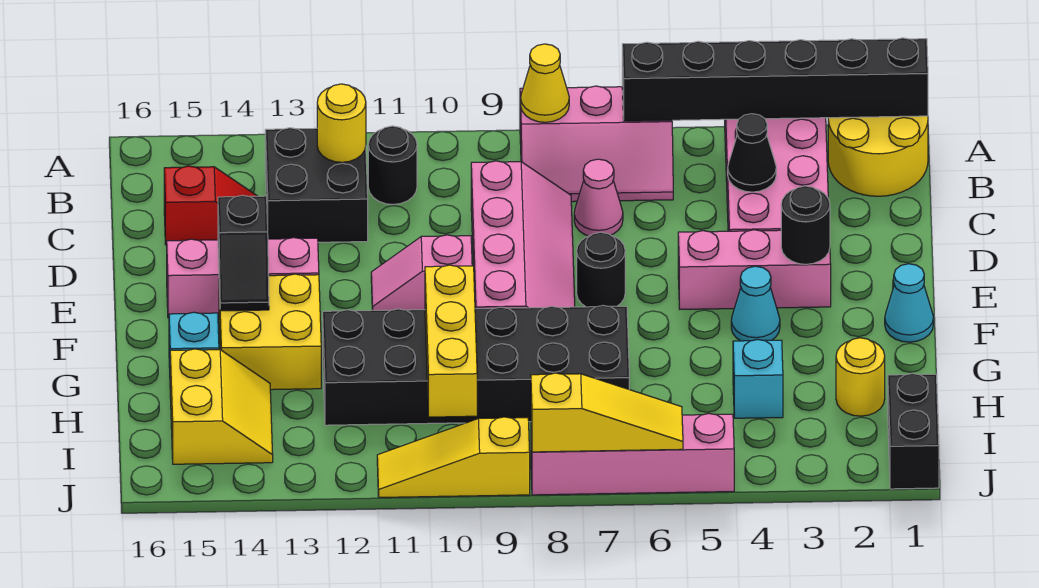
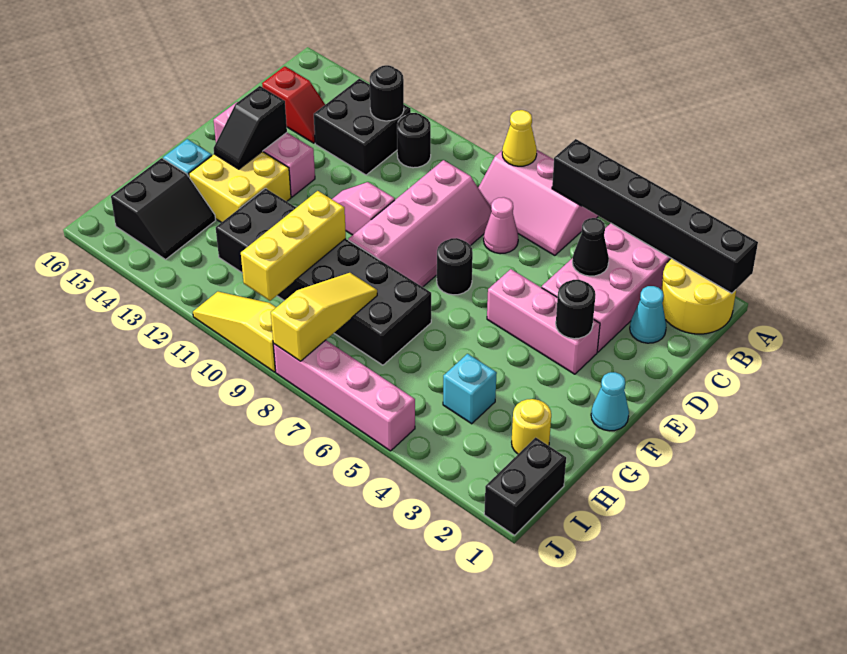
yellow 1x1 round brick [317,84,366,162] -> black 1x1 round brick [370,65,404,121]
cyan 1x1 cone [731,266,780,341] -> cyan 1x1 cone moved to [630,286,666,343]
yellow 2x2 slope [170,349,273,464] -> black 2x2 slope [111,158,216,259]
yellow 1x3 slope [531,373,683,452] -> yellow 1x3 slope turned to [271,273,377,361]

